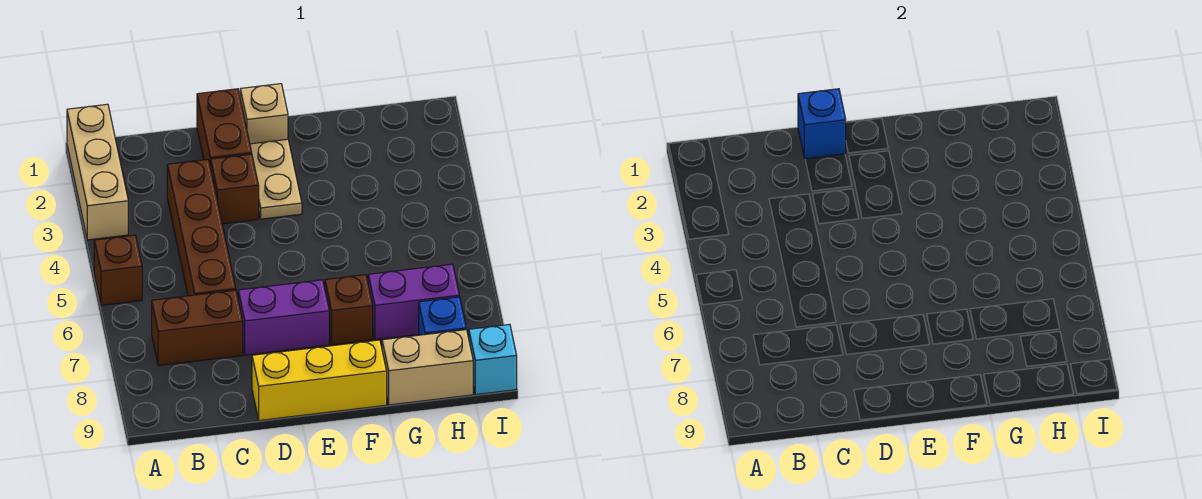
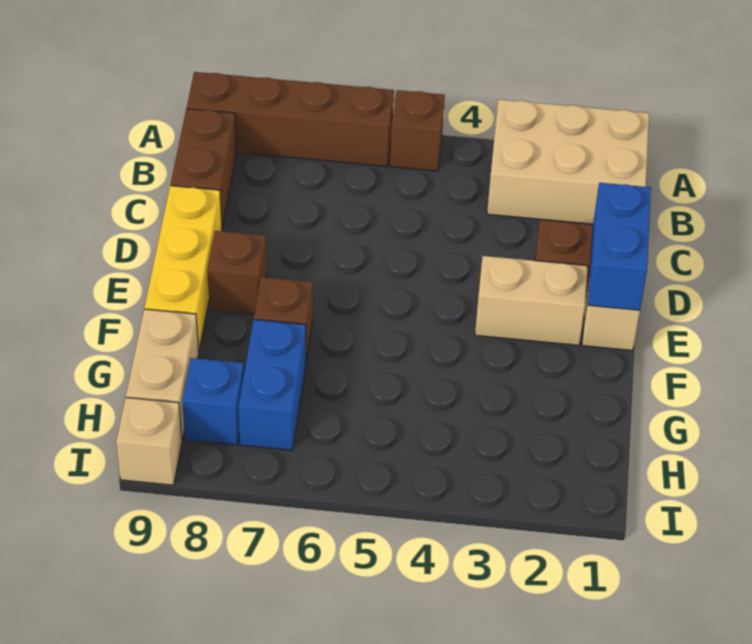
tan 1x3 brick [67,104,128,240] -> tan 2x3 brick [487,100,649,224]
brown 1x2 brick [152,290,243,366] -> brown 1x2 brick moved to [171,109,236,228]
brown 1x4 brick [167,159,236,296] -> brown 1x4 brick moved to [187,72,394,166]
blue 1x1 brick [798,89,846,159] -> blue 1x2 brick [588,183,651,310]
brown 1x1 brick [211,154,259,224] -> brown 1x1 brick moved to [207,231,267,314]
purple 1x2 brick [238,280,329,355] -> none
tan 1x2 plate [250,139,302,219] -> tan 1x2 brick [475,256,588,345]
purple 1x2 brick [368,264,460,340] -> blue 1x2 brick [239,320,306,450]
cyan 1x1 brick [469,324,517,395] -> tan 1x1 brick [116,398,182,485]

